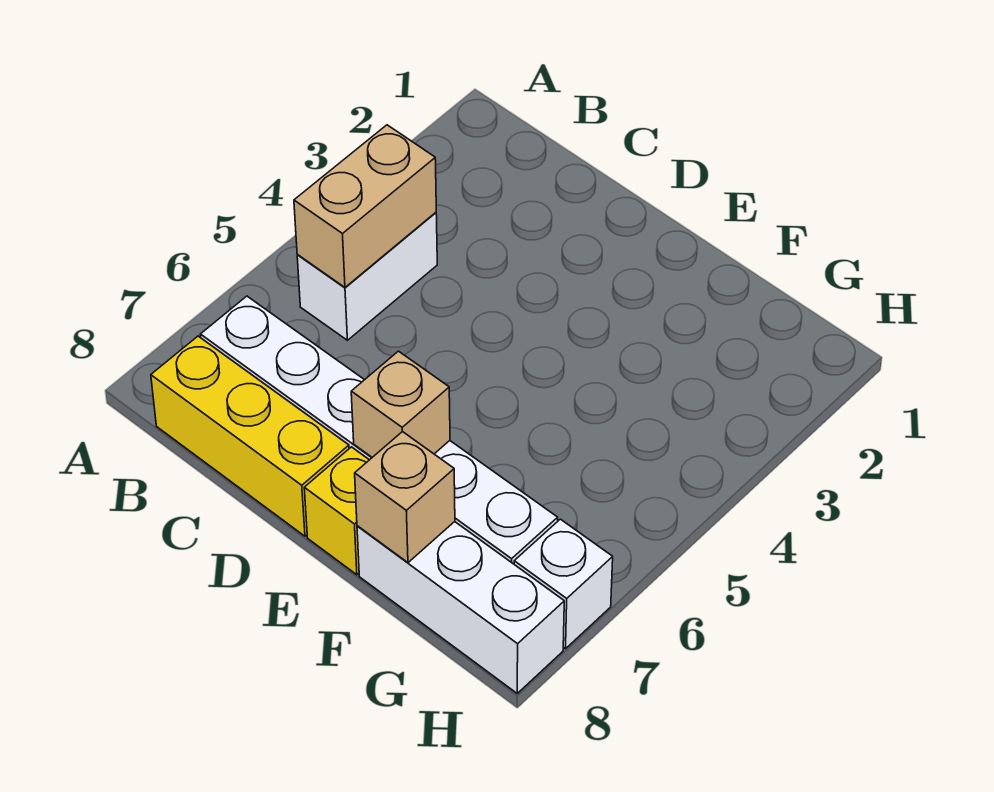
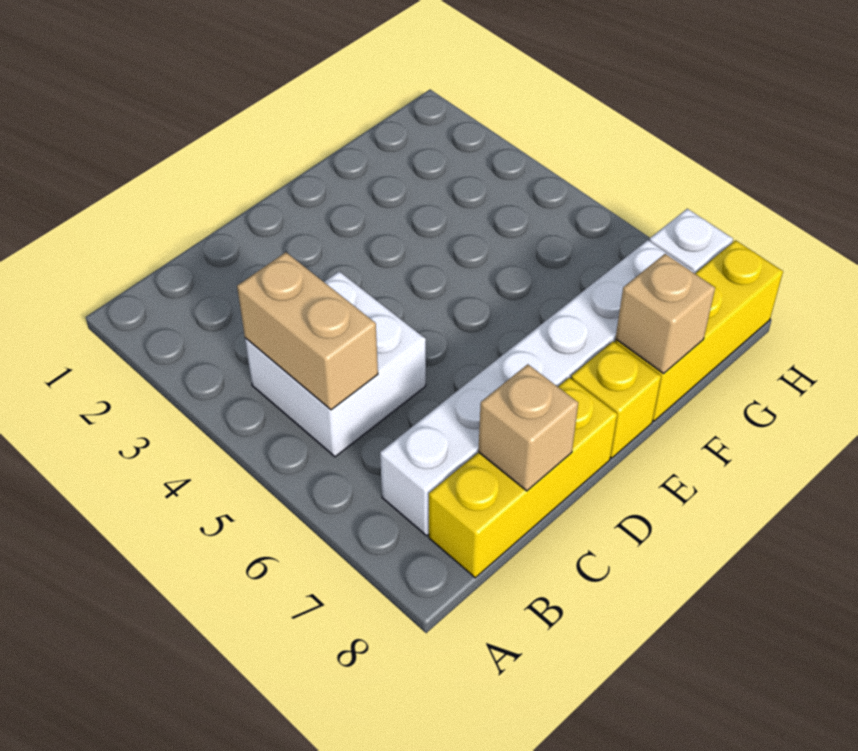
white 1x2 brick [297,213,437,340] -> white 2x2 brick [245,271,426,457]
tan 1x1 brick [351,351,450,457] -> tan 1x1 brick moved to [478,364,578,491]
white 1x3 brick [357,522,564,693] -> yellow 1x3 brick [615,240,783,421]

